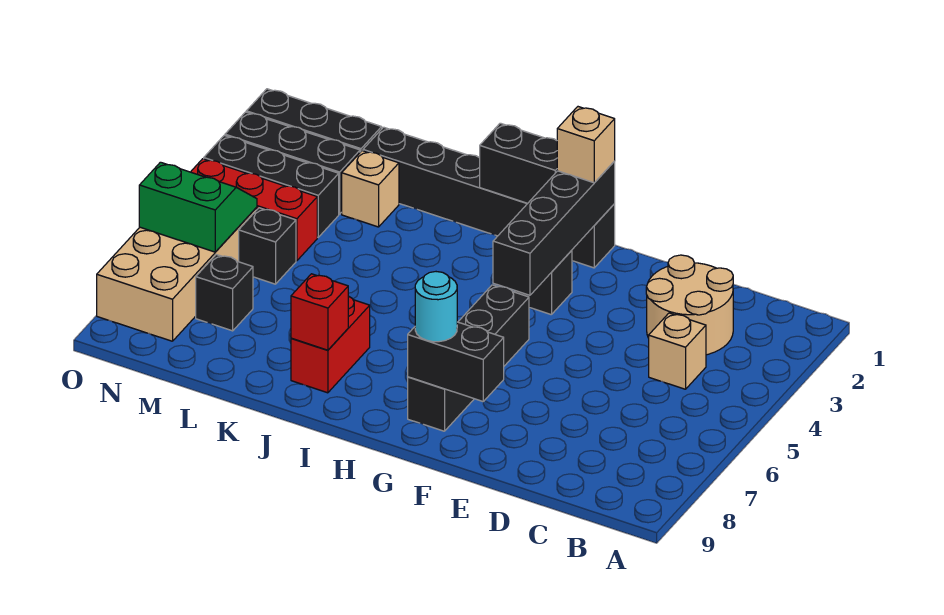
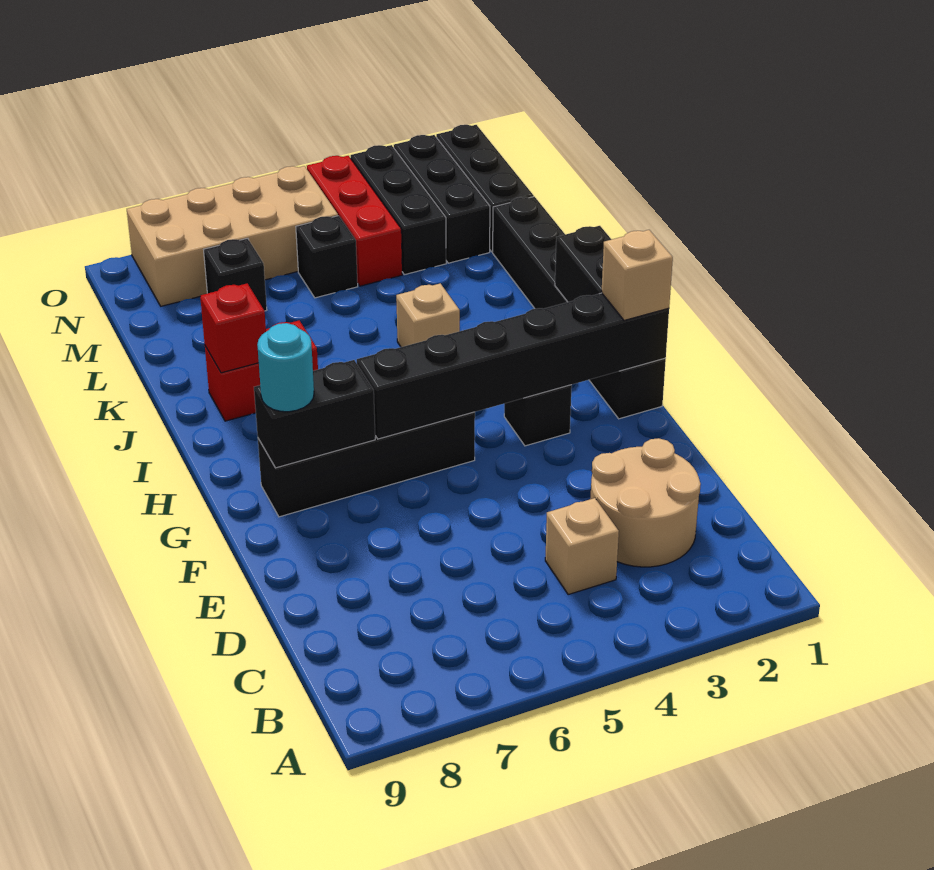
black 1x2 brick [408,322,504,402] -> black 1x2 brick turned to [254,360,375,468]
black 1x4 brick [493,161,615,295] -> black 1x6 brick [357,293,669,439]
tan 1x1 brick [342,151,399,227] -> tan 1x1 brick moved to [396,283,460,347]
green 2x2 slope [139,162,257,252] -> none

